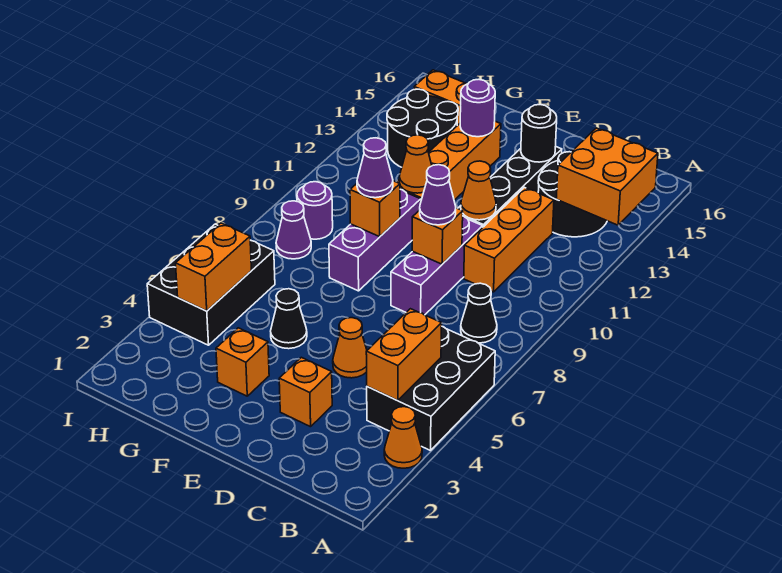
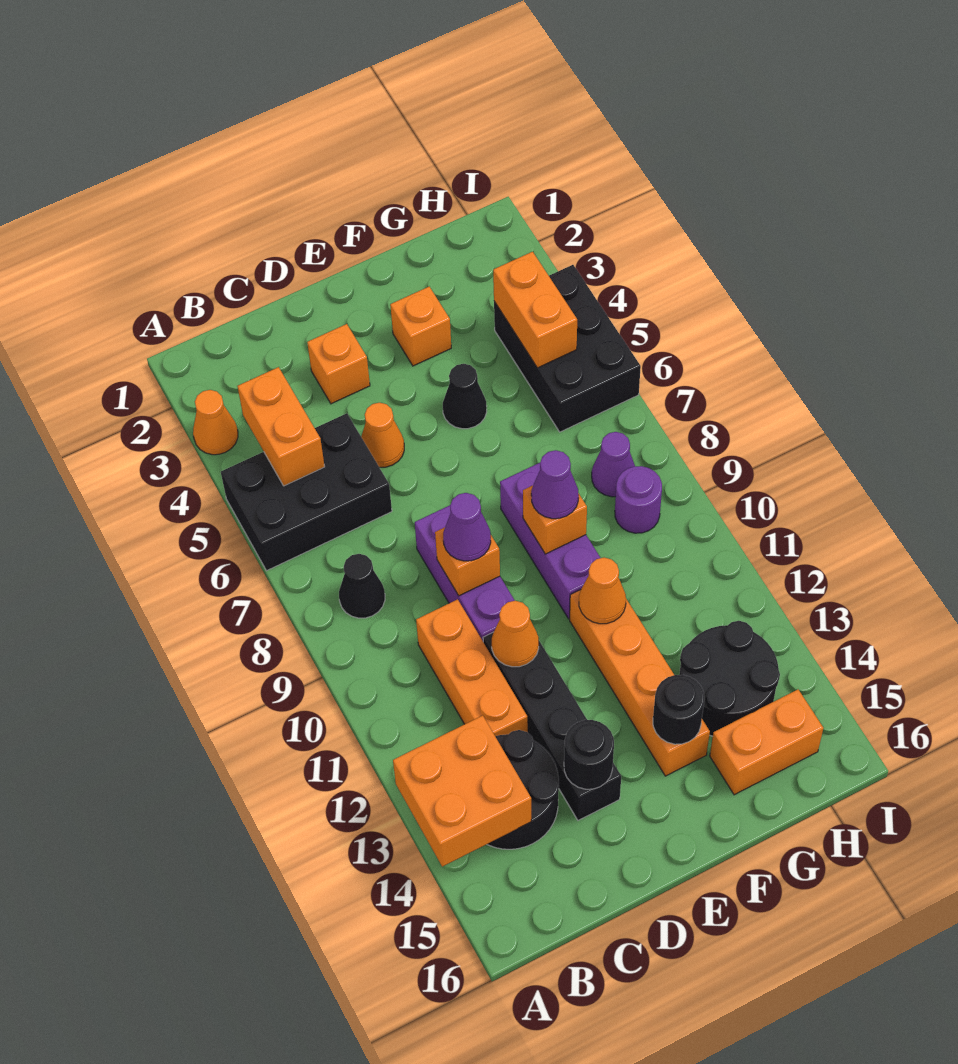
black 2x3 brick [367,326,495,451] -> black 2x3 brick turned to [221,413,392,571]
purple 1x1 round brick [460,79,495,137] -> black 1x1 round brick [653,675,704,744]

